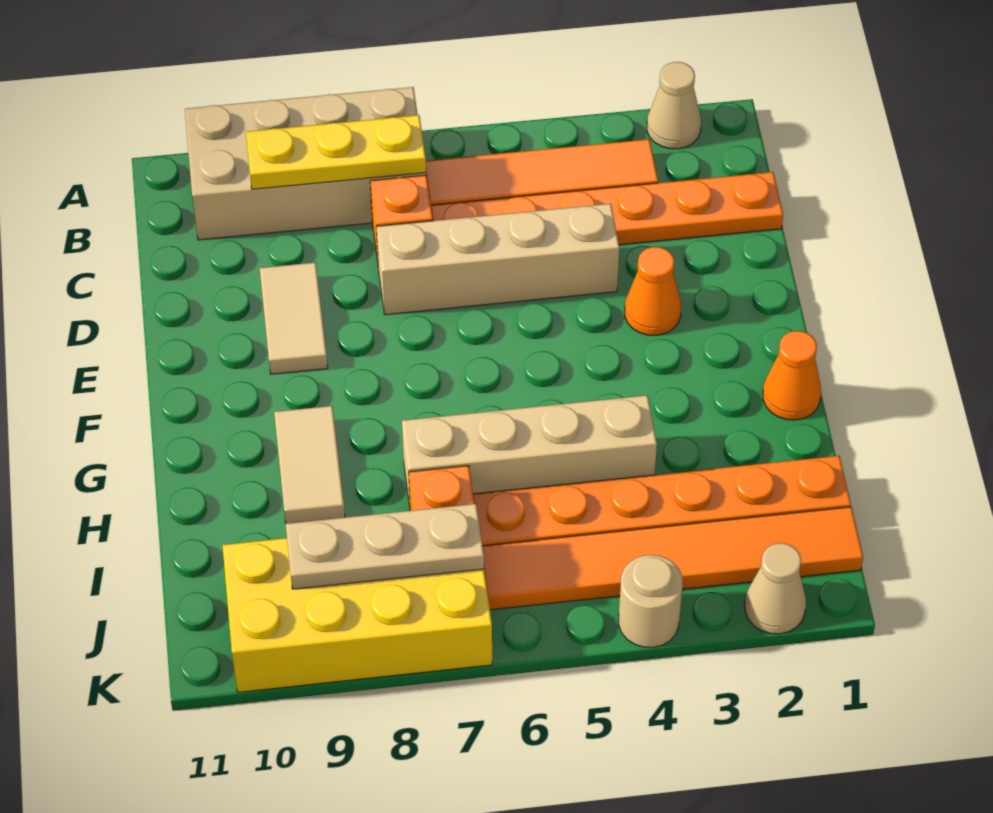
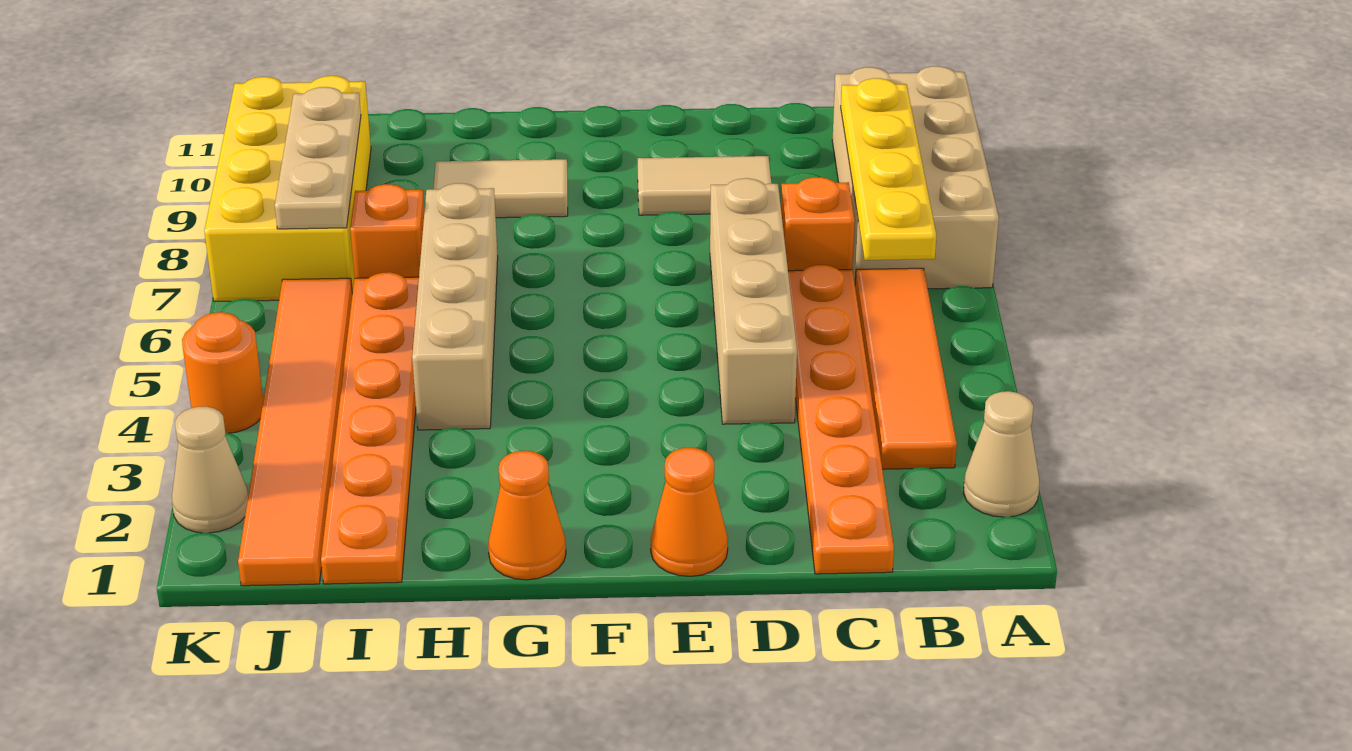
yellow 1x3 plate [246,115,426,189] -> yellow 1x4 plate [841,78,936,260]
orange 1x1 cone [625,247,681,335] -> orange 1x1 cone moved to [651,448,728,576]
tan 1x1 round brick [619,555,683,648] -> orange 1x1 round brick [182,312,263,433]

